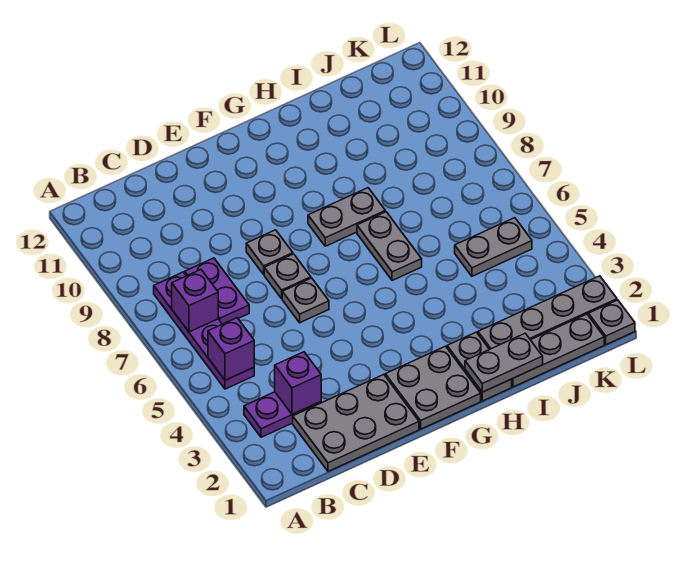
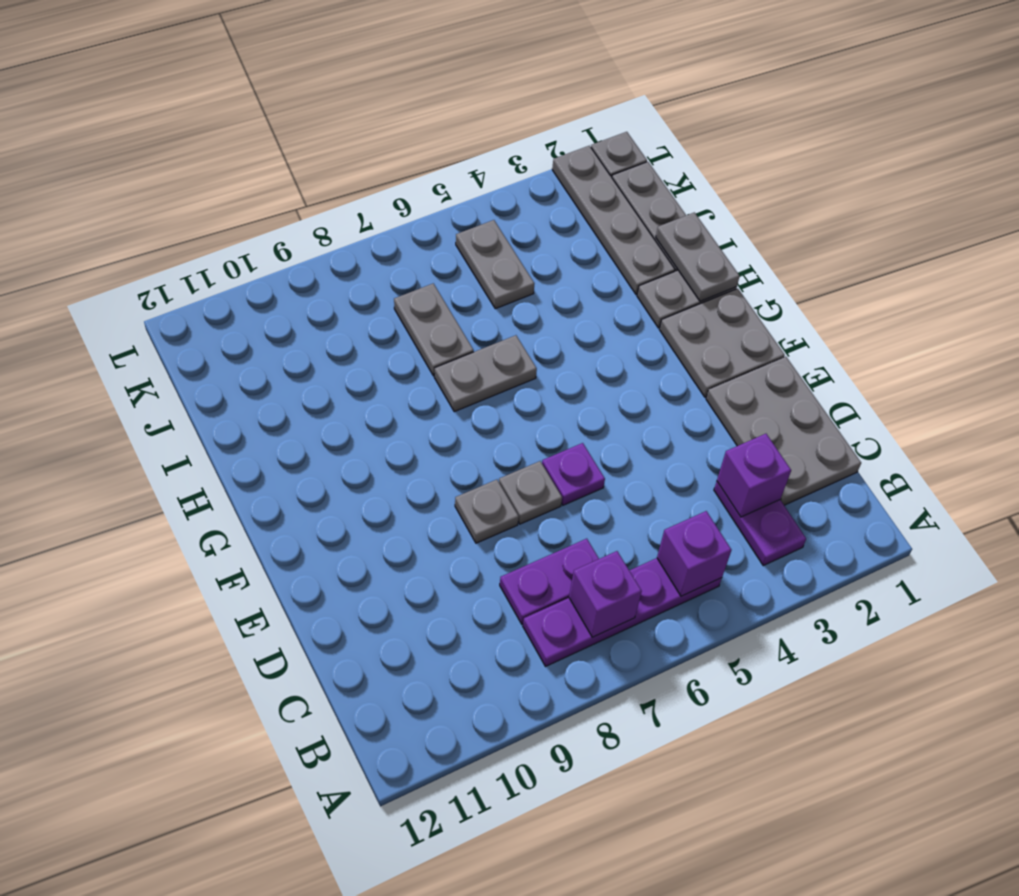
grey 1x1 plate [282,278,329,323] -> purple 1x1 plate [542,443,605,505]
grey 1x2 plate [308,188,385,246] -> grey 1x2 plate moved to [394,283,474,376]

